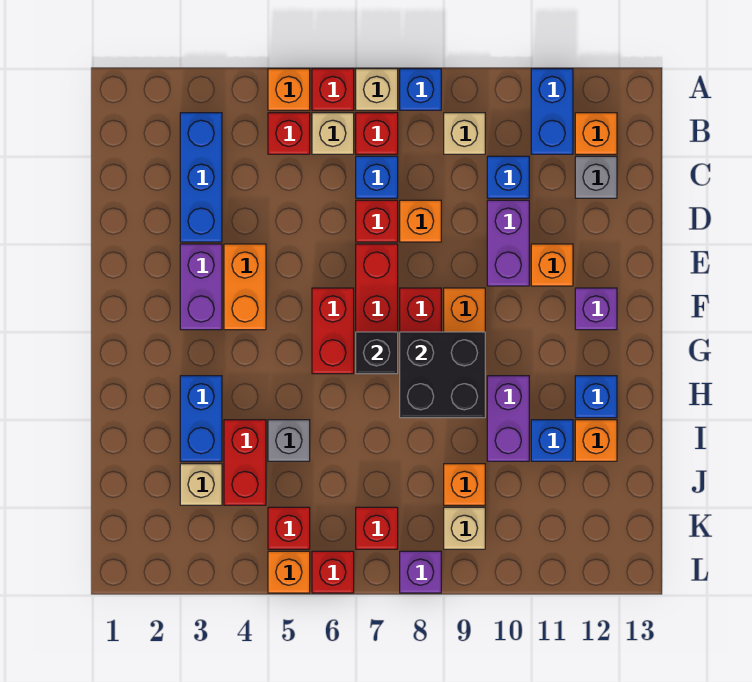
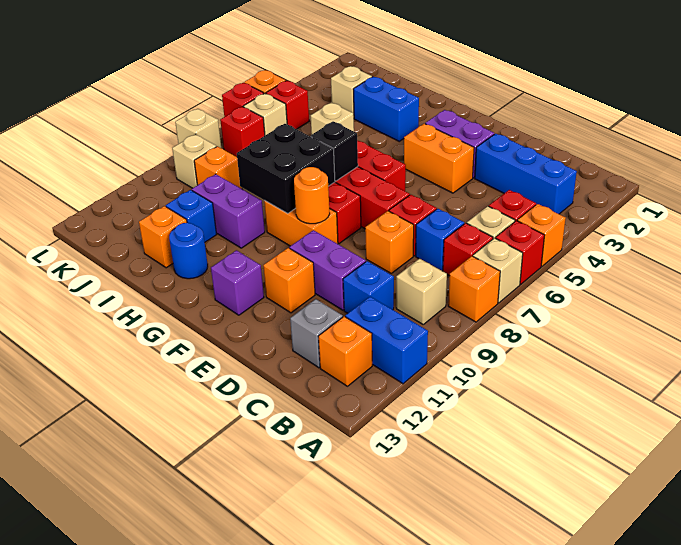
blue 1x1 brick [400,69,441,110] -> orange 1x1 brick [448,256,500,322]
none -> orange 1x1 round brick [294,167,330,224]
blue 1x1 brick [575,376,617,418] -> blue 1x1 round brick [169,223,208,279]
red 1x2 brick [224,420,266,505] -> none
grey 1x1 brick [268,420,310,461] -> tan 1x1 brick [311,102,354,134]
none -> tan 1x1 brick [243,93,287,135]
purple 1x1 brick [400,551,441,593] -> tan 1x1 brick [175,109,221,148]

